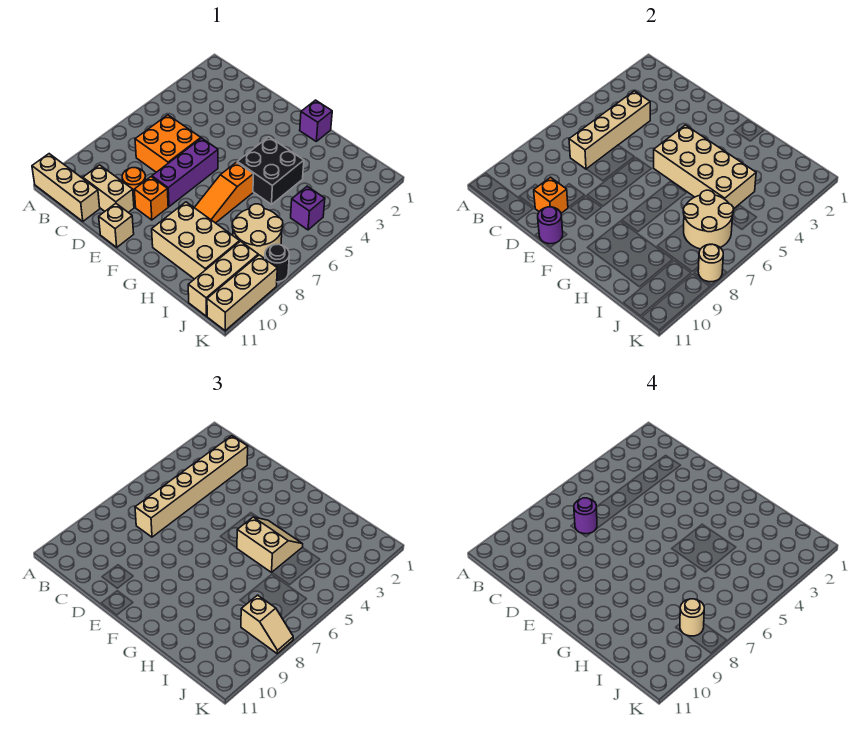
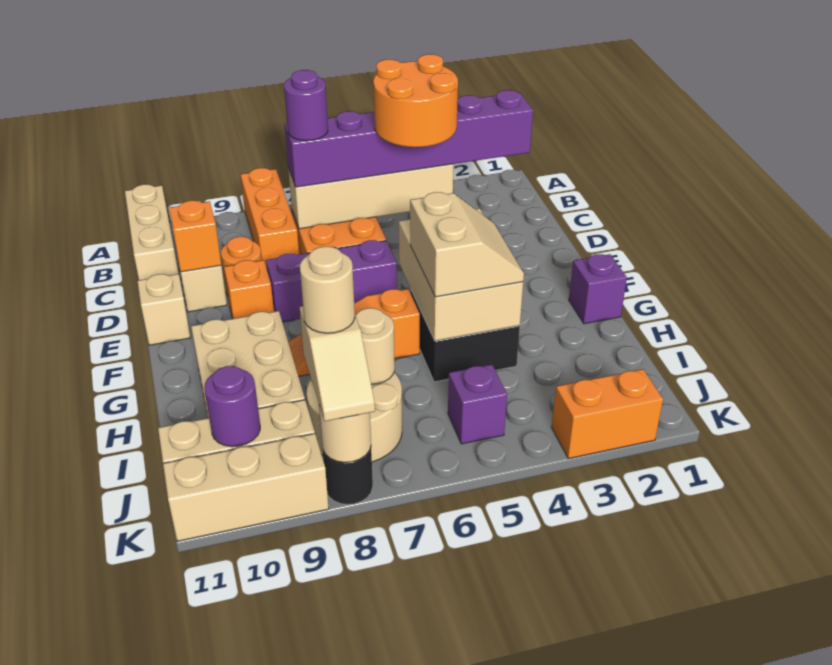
none -> orange 1x3 brick [241,168,299,269]
tan 1x6 brick [135,436,248,537] -> purple 1x6 brick [285,90,533,187]
none -> orange 2x2 round brick [373,54,458,147]
purple 1x1 round brick [538,207,563,244] -> purple 1x1 round brick moved to [204,366,260,447]
tan 2x4 brick [654,125,756,209] -> tan 2x3 brick [399,208,523,341]
tan 2x2 round brick [683,190,733,249] -> tan 1x1 round brick [355,308,395,384]
none -> orange 1x2 brick [552,369,663,459]

